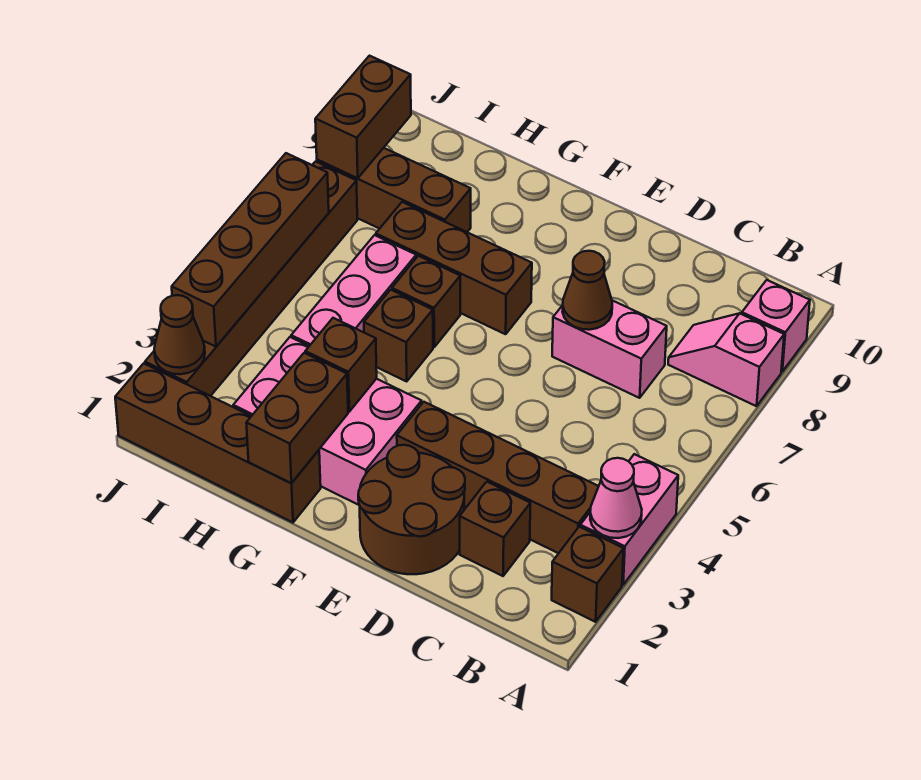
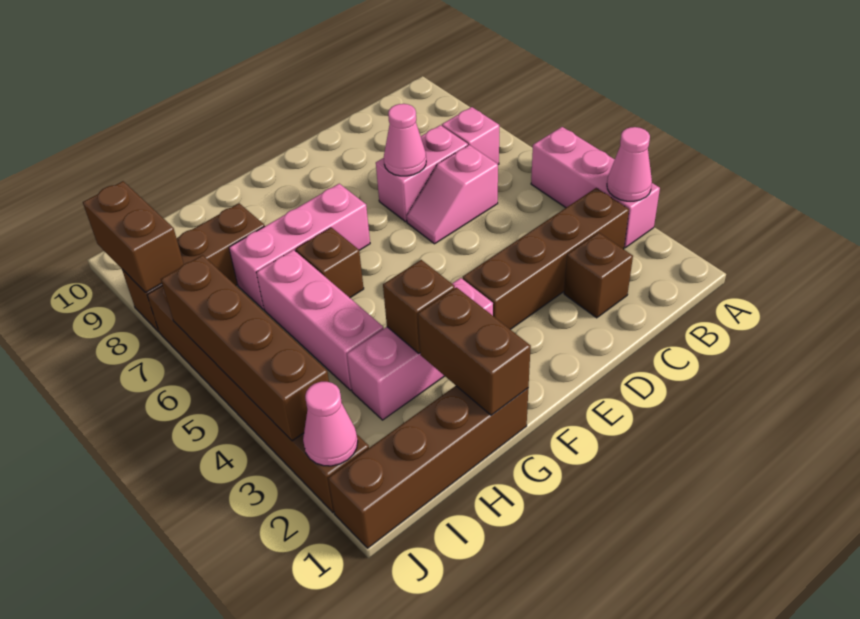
brown 1x1 brick [552,527,624,622] -> none
pink 1x2 brick [580,454,678,585] -> pink 1x3 brick [531,127,660,248]
pink 1x2 slope [668,313,784,406] -> pink 1x2 slope moved to [407,145,498,244]
pink 1x1 brick [742,280,810,371] -> pink 1x1 brick moved to [442,107,499,165]
brown 2x2 round brick [358,445,465,574] -> none
brown 1x1 cone [562,251,612,330] -> pink 1x1 cone [384,104,426,176]
pink 2x3 brick [233,337,422,505] -> pink 1x3 brick [347,278,493,420]
brown 1x3 brick [376,202,532,334] -> pink 1x3 brick [229,184,370,309]
brown 1x1 brick [364,290,433,381] -> none
brown 1x1 cone [154,295,205,374] -> pink 1x1 cone [303,382,358,466]

